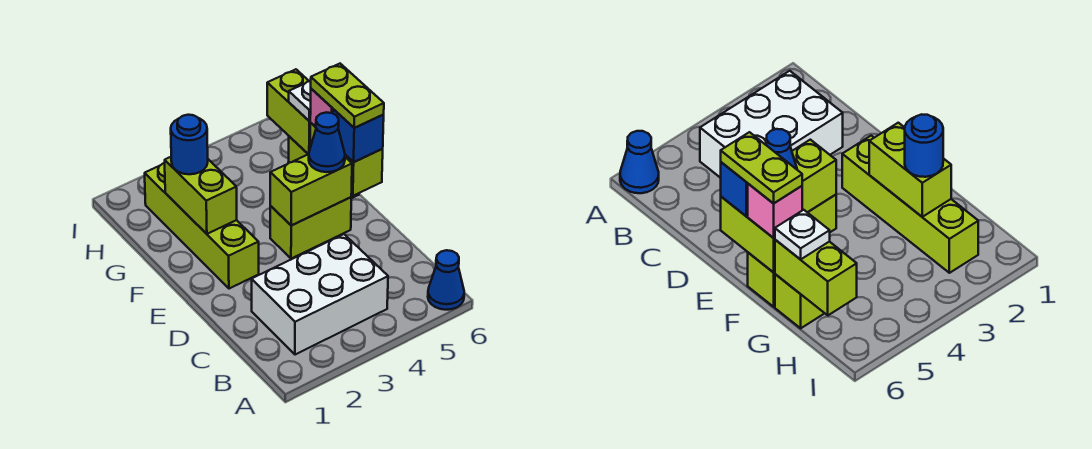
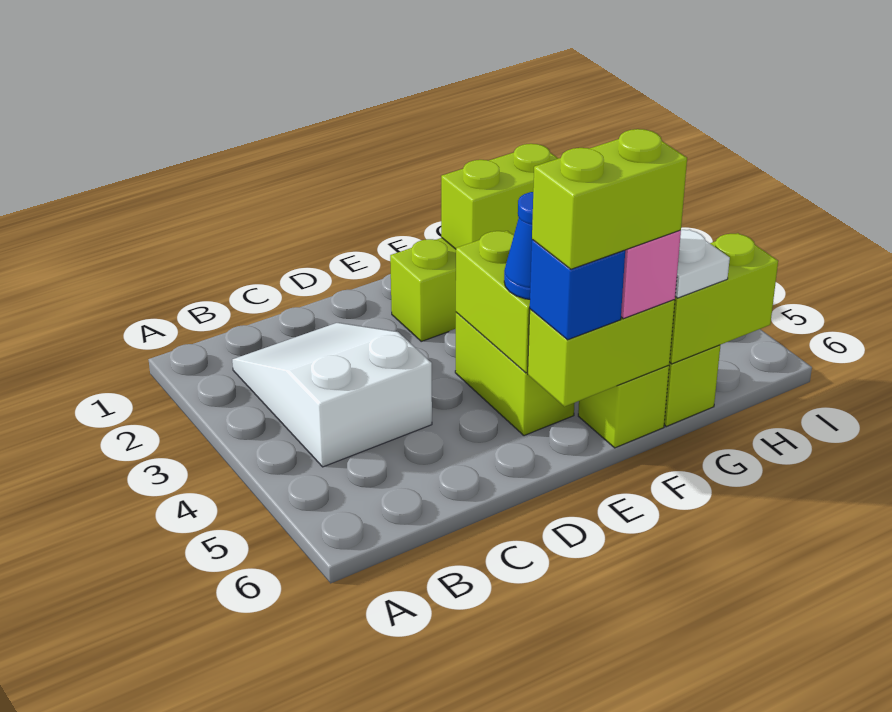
blue 1x1 cone [428,250,464,310] -> none
white 2x3 brick [252,234,388,355] -> white 2x3 slope [232,323,432,467]
lime 1x2 plate [311,64,384,128] -> lime 1x2 brick [532,129,687,269]
blue 1x1 round brick [171,115,208,174] -> none

